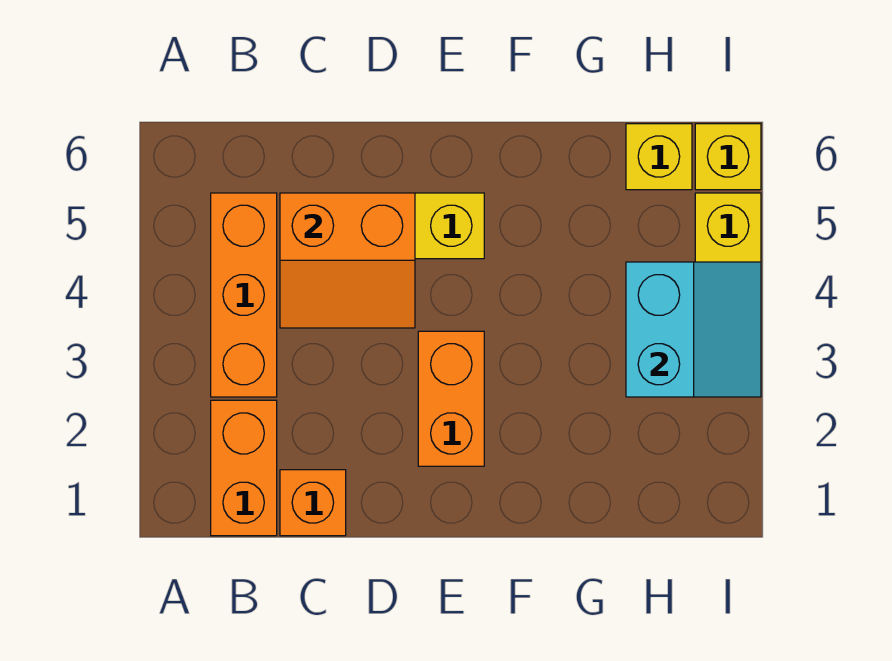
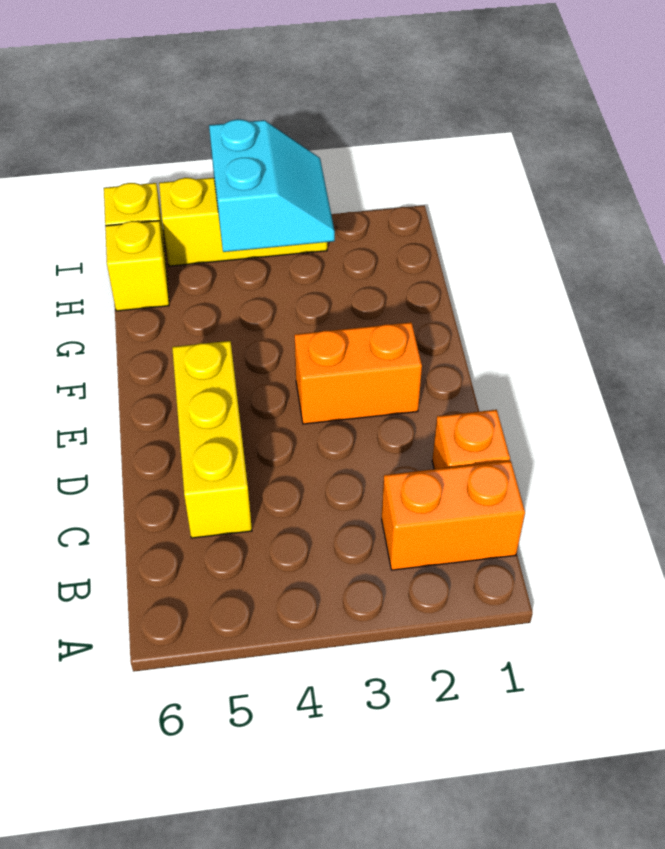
orange 1x3 brick [211,193,277,397] -> none
orange 2x2 slope [280,193,415,328] -> none
cyan 2x2 slope [626,262,761,397] -> cyan 2x2 slope turned to [209,119,335,252]

